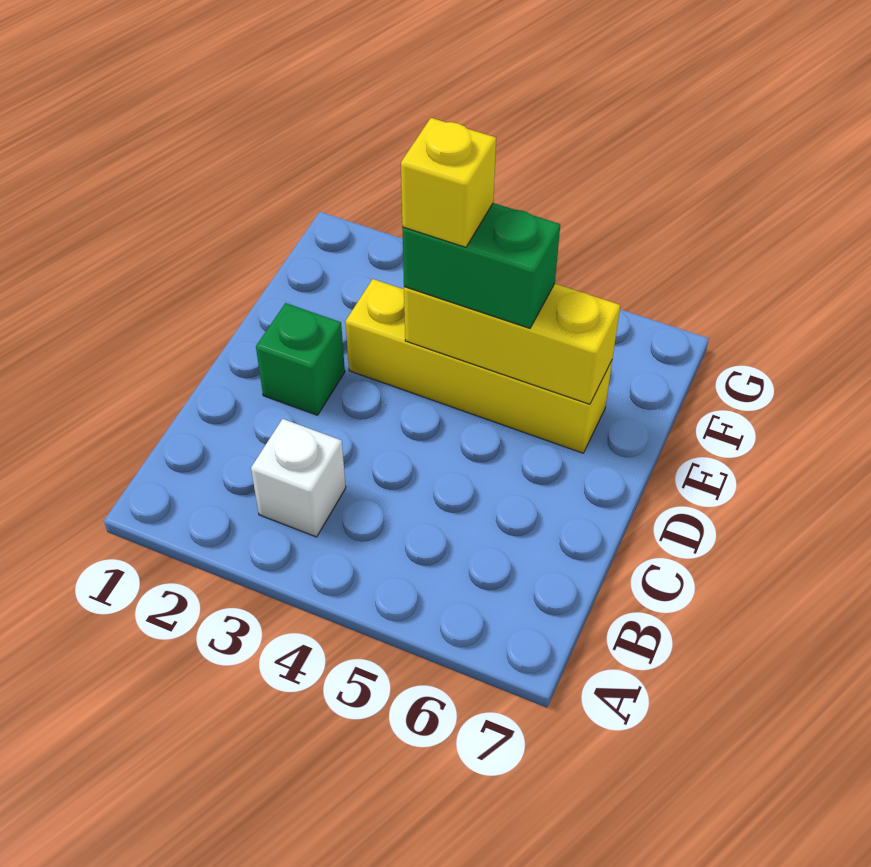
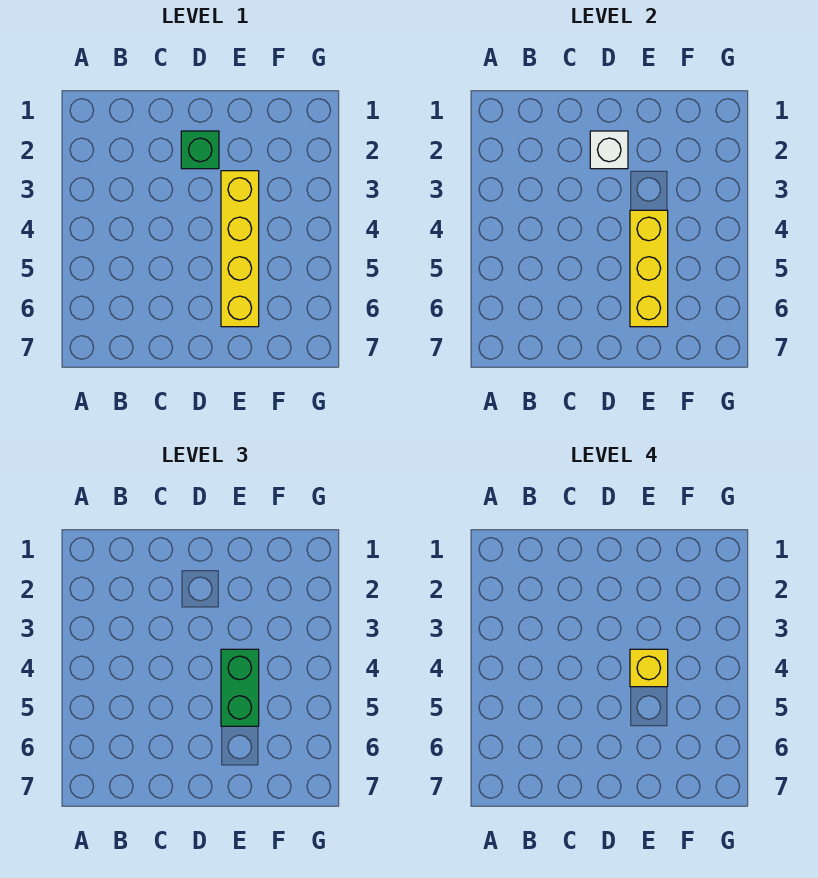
white 1x1 brick [251,419,346,537] -> white 1x1 brick moved to [590,131,628,169]

